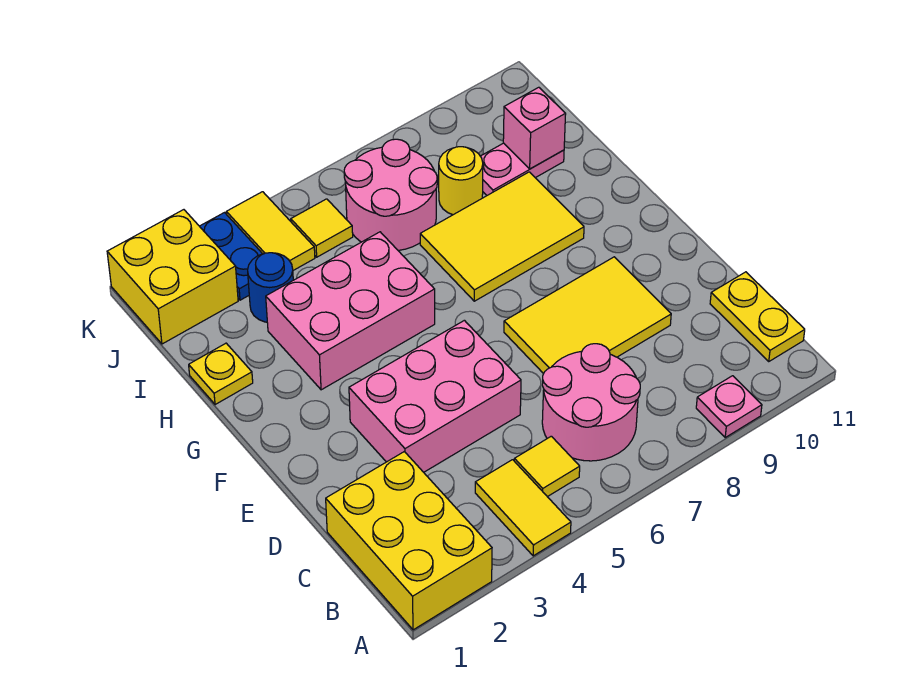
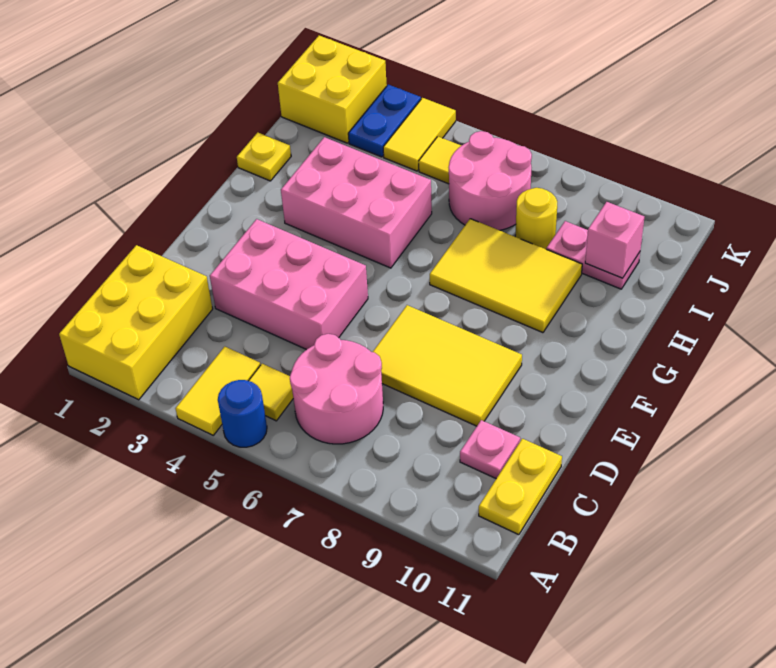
pink 1x1 plate [696,376,762,437] -> pink 1x1 plate moved to [460,420,520,478]
blue 1x1 round brick [248,253,293,322] -> blue 1x1 round brick moved to [218,380,267,447]

